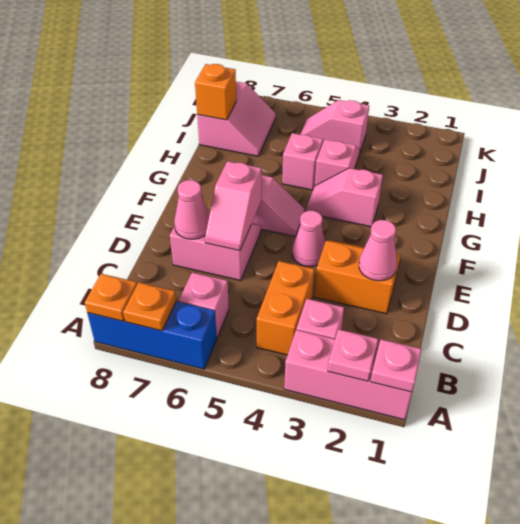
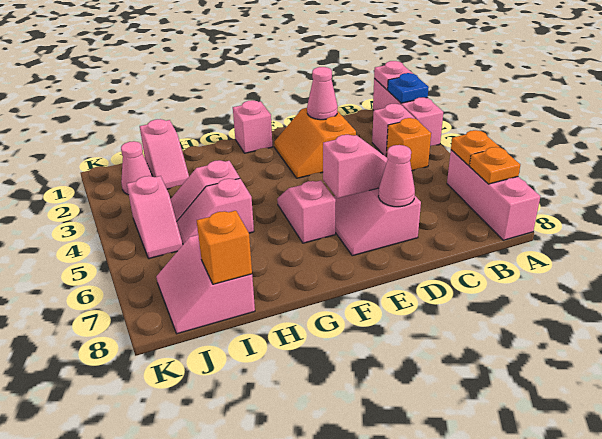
pink 1x1 plate [328,329,378,381] -> blue 1x1 plate [388,73,429,103]
blue 1x3 brick [87,301,217,369] -> pink 1x3 brick [447,150,540,240]
orange 1x1 plate [85,274,137,321] -> orange 1x1 plate moved to [451,130,499,166]
orange 1x2 brick [257,261,314,355] -> orange 1x1 brick [386,118,431,171]
pink 1x1 brick [179,272,229,337] -> pink 1x1 brick moved to [233,100,272,153]
pink 1x1 cone [292,211,325,267] -> pink 1x1 cone moved to [121,141,153,195]
pink 1x2 slope [306,168,383,227] -> pink 1x2 slope moved to [140,119,189,189]
pink 2x2 slope [197,82,276,156] -> pink 2x2 slope turned to [156,235,255,334]

